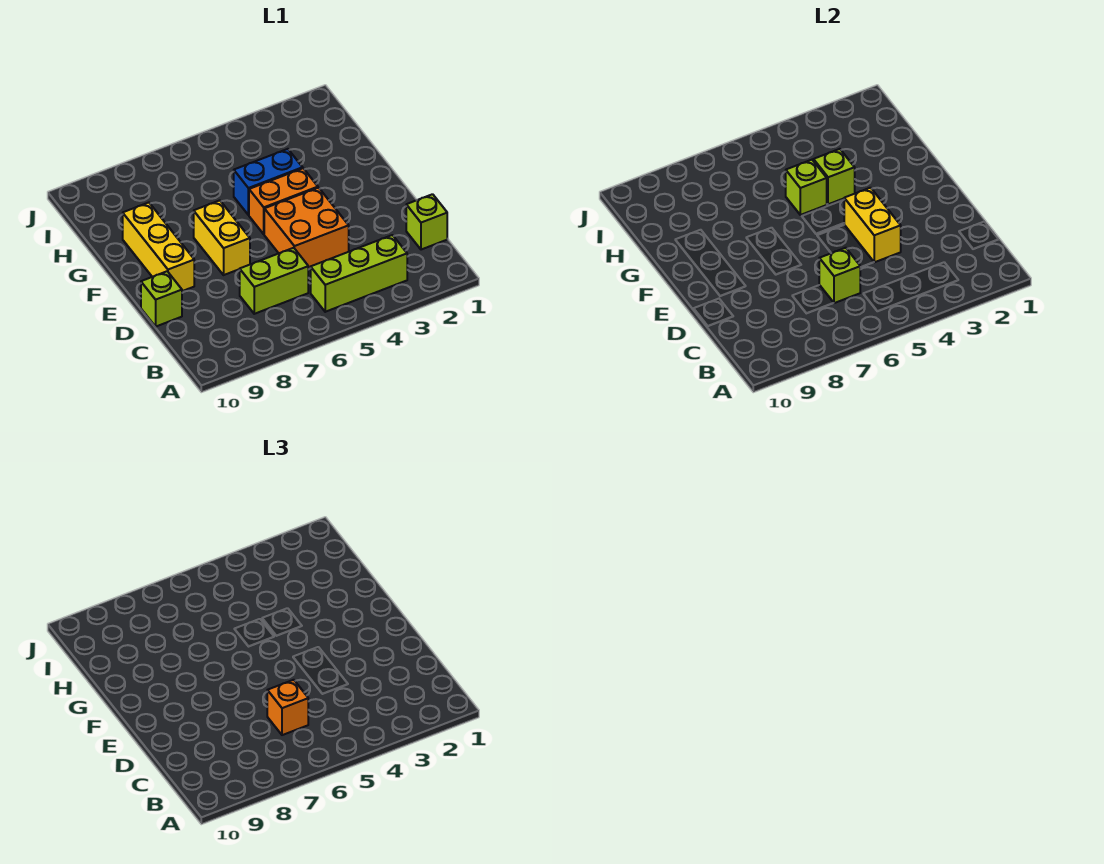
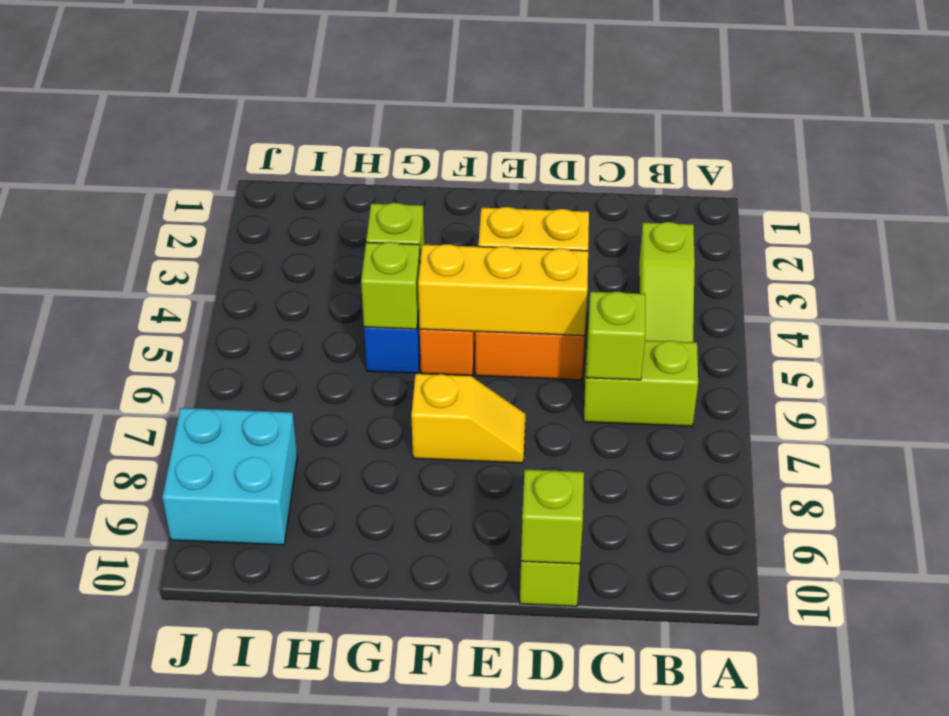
lime 1x3 brick [311,235,407,312] -> lime 1x3 slope [639,222,695,342]
lime 1x1 brick [406,194,447,250] -> lime 1x1 brick moved to [521,470,584,564]
lime 1x2 brick [240,248,308,314] -> lime 1x2 brick turned to [584,340,698,426]
orange 1x1 brick [267,680,308,735] -> none
yellow 1x2 brick [194,200,250,275] -> yellow 1x2 slope [411,374,525,463]
yellow 1x3 brick [123,203,194,291] -> yellow 1x3 brick moved to [418,244,588,336]
none -> cyan 2x2 brick [162,408,297,545]

